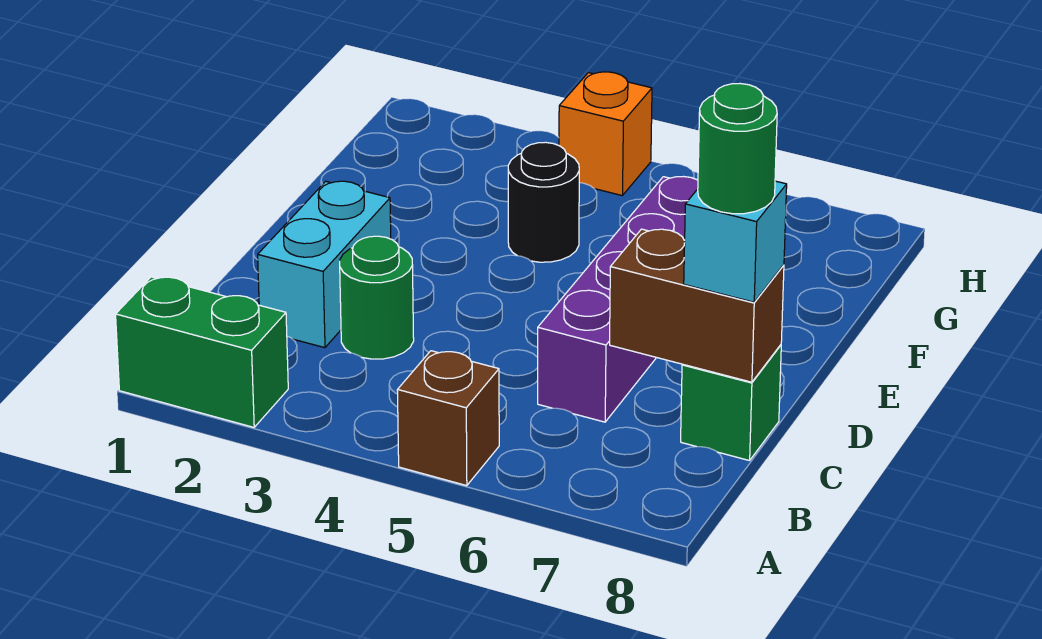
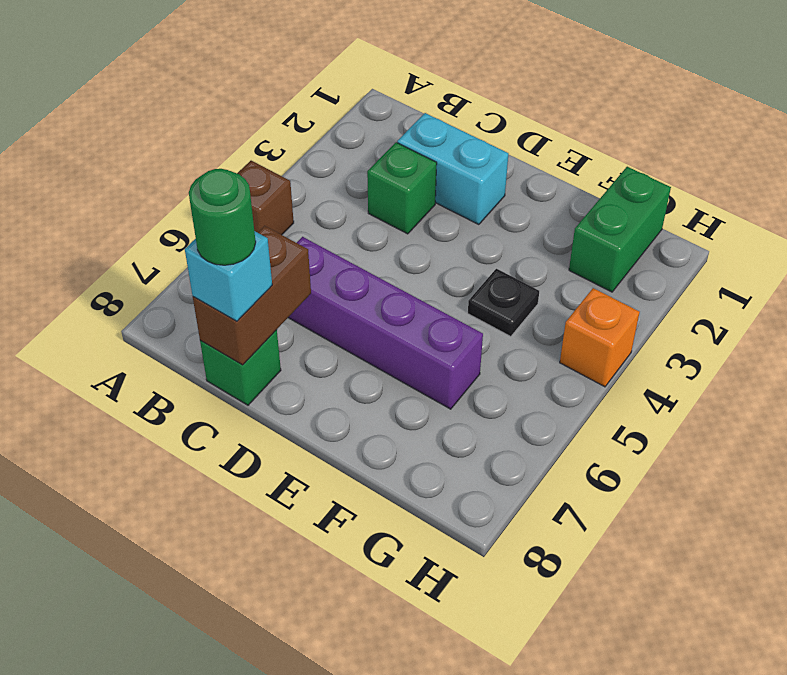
green 1x2 brick [116,277,288,427] -> green 1x2 brick moved to [569,167,671,292]
green 1x1 round brick [340,236,414,359] -> green 1x1 brick [367,142,437,234]
black 1x1 round brick [508,142,579,262] -> black 1x1 plate [468,269,539,337]

